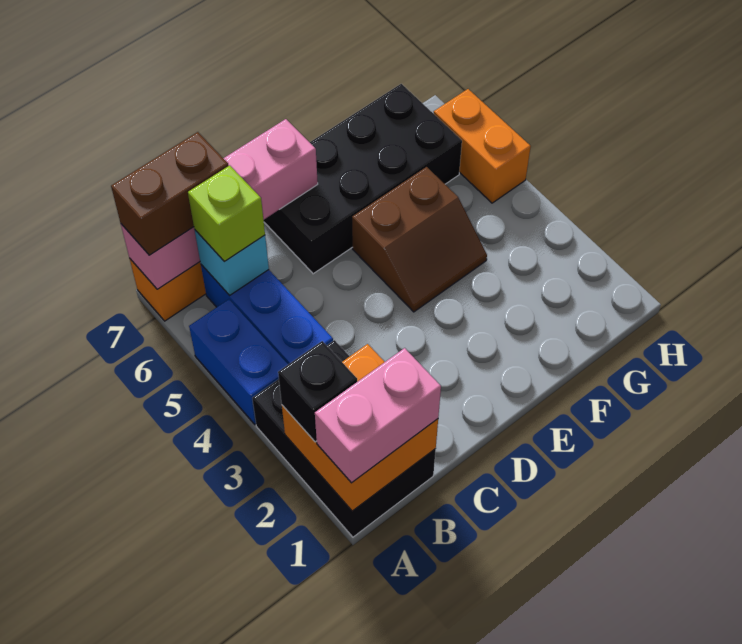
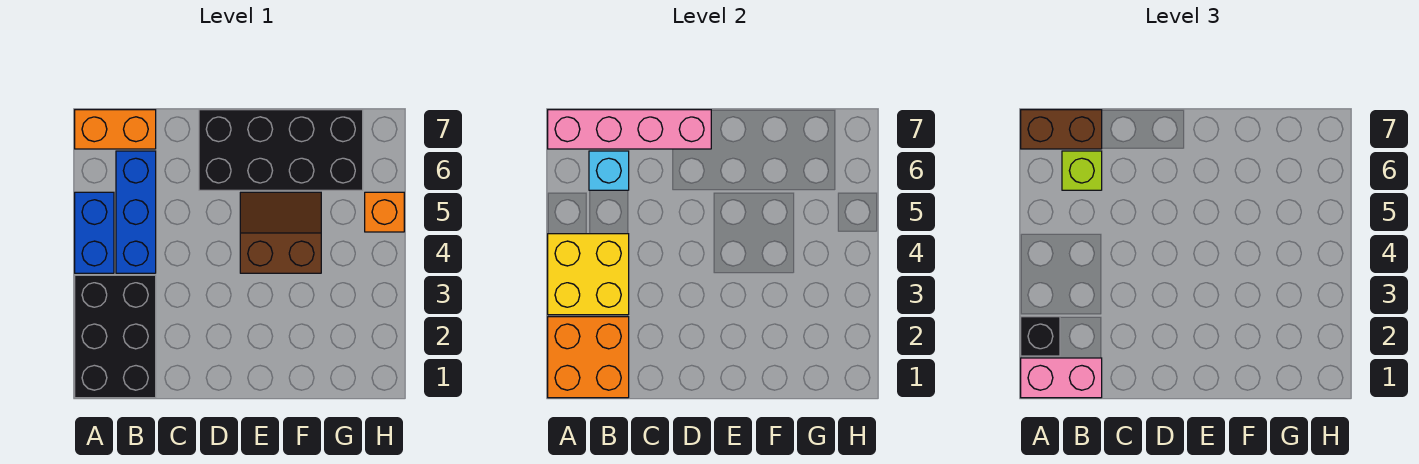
none -> yellow 2x2 brick [548,234,629,315]
brown 2x2 slope [352,167,487,312] -> brown 2x2 slope turned to [240,192,321,273]
orange 1x2 brick [434,89,531,203] -> orange 1x1 brick [365,192,404,232]

